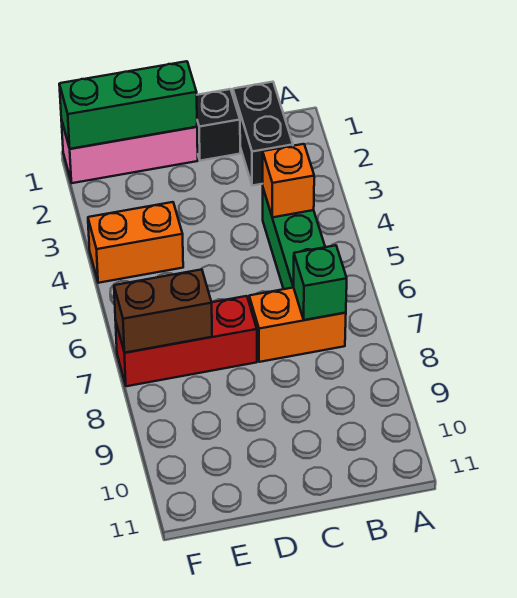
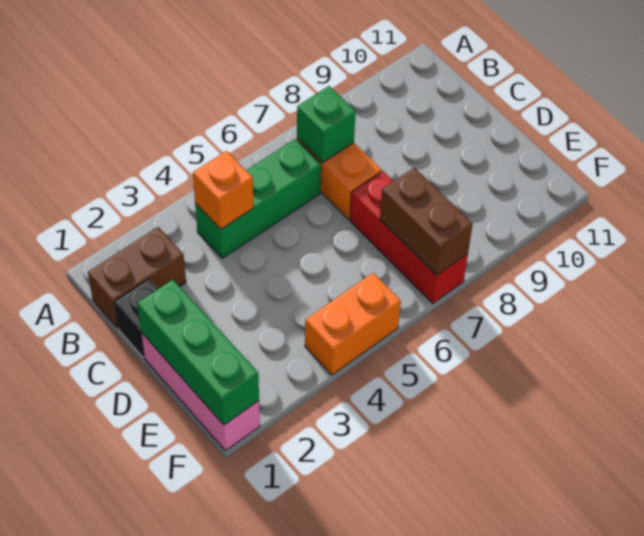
black 1x2 brick [233,82,293,186] -> brown 1x2 brick [88,227,186,328]
orange 1x2 brick [88,202,183,283] -> orange 1x2 brick turned to [305,273,401,375]

